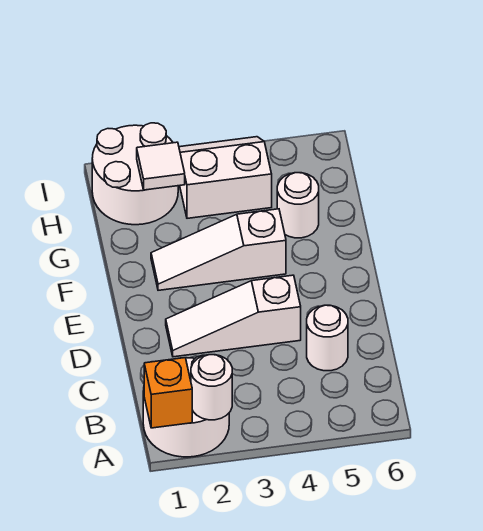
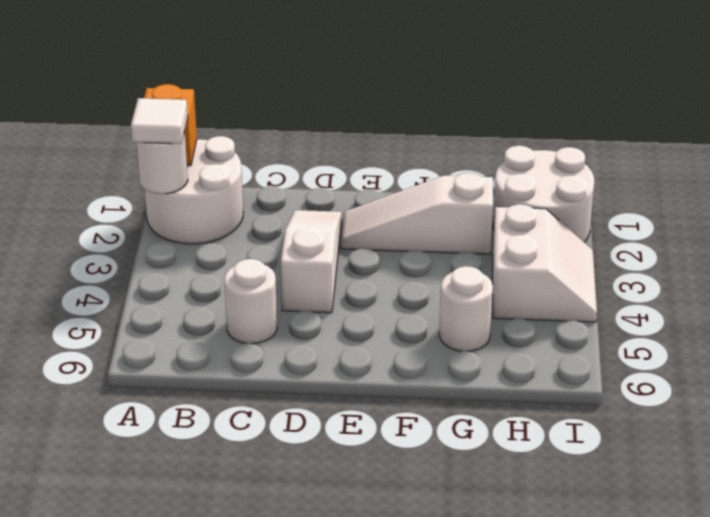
white 1x3 slope [151,209,286,290] -> white 1x3 slope turned to [341,173,493,254]
white 1x1 tile [137,142,185,190] -> white 1x1 tile moved to [131,98,188,144]

